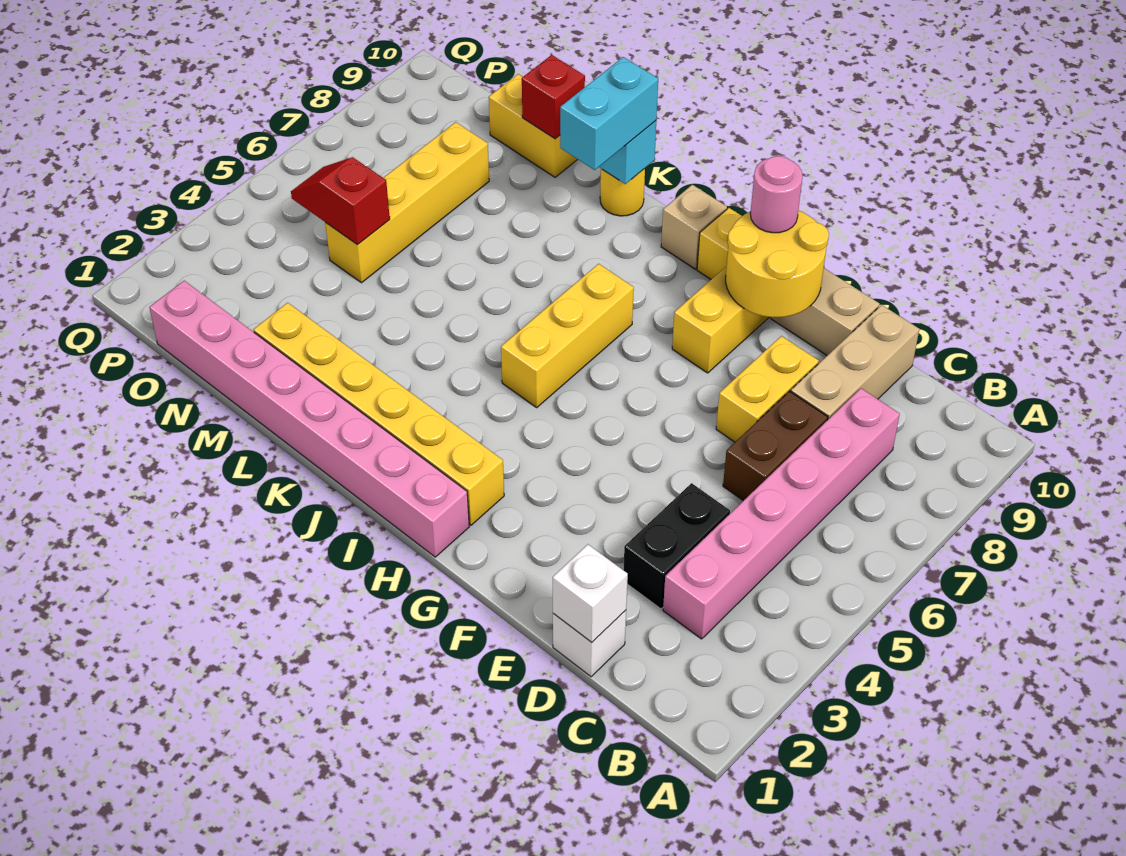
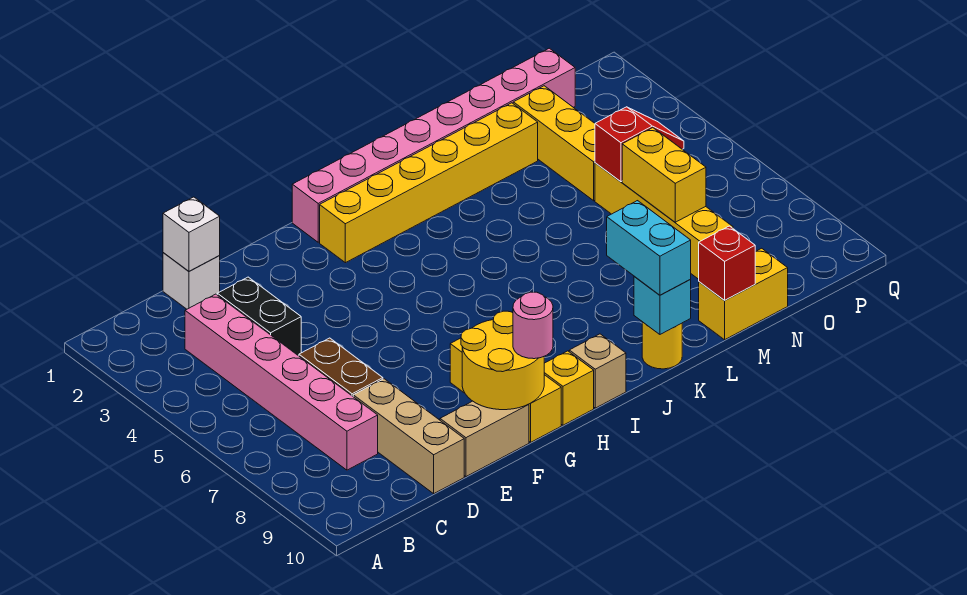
yellow 1x2 brick [716,336,819,442] -> yellow 1x2 brick moved to [622,128,706,222]
yellow 1x3 brick [501,264,634,407] -> yellow 1x3 brick moved to [513,86,595,201]

